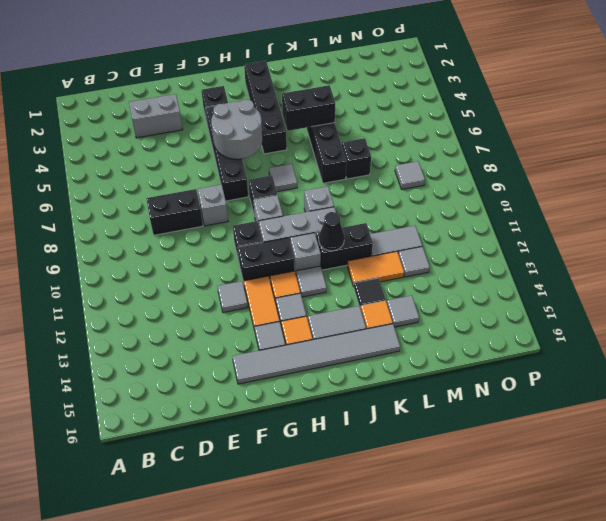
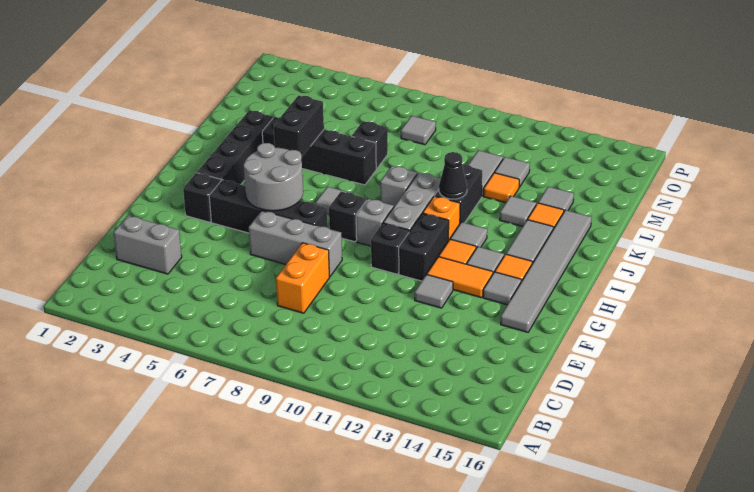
grey 1x2 brick [129,94,183,138] -> grey 1x2 brick turned to [114,216,182,274]
black 1x2 brick [146,189,203,235] -> orange 1x2 brick [276,243,329,313]
grey 1x1 brick [198,184,228,226] -> grey 1x3 brick [249,211,342,277]
black 1x4 brick [244,61,287,154] -> black 1x4 brick turned to [197,110,273,185]
grey 1x1 brick [290,233,321,273] -> orange 1x1 brick [423,196,460,241]
orange 1x2 tile [347,251,404,287] -> orange 1x1 tile [484,173,519,203]
black 1x1 tile [354,278,386,308] -> grey 1x1 tile [500,196,536,227]

